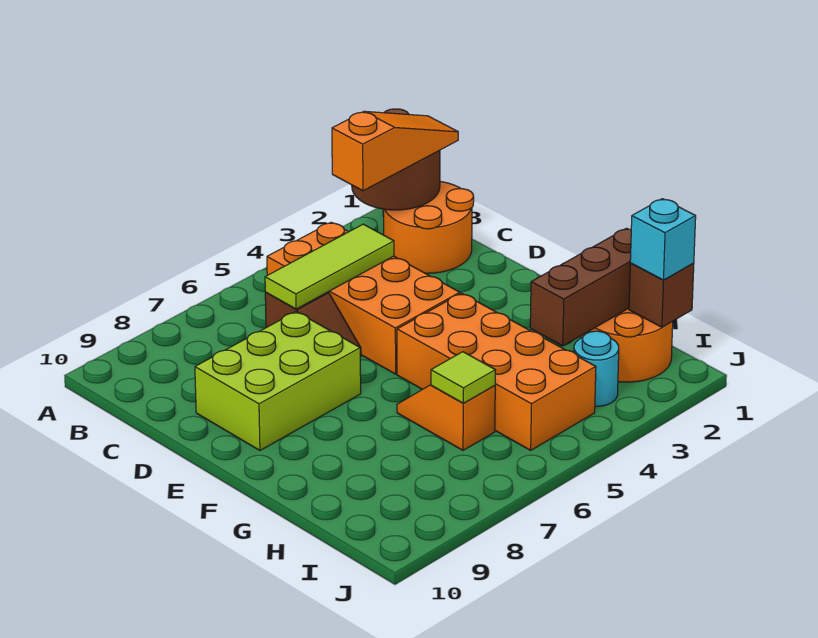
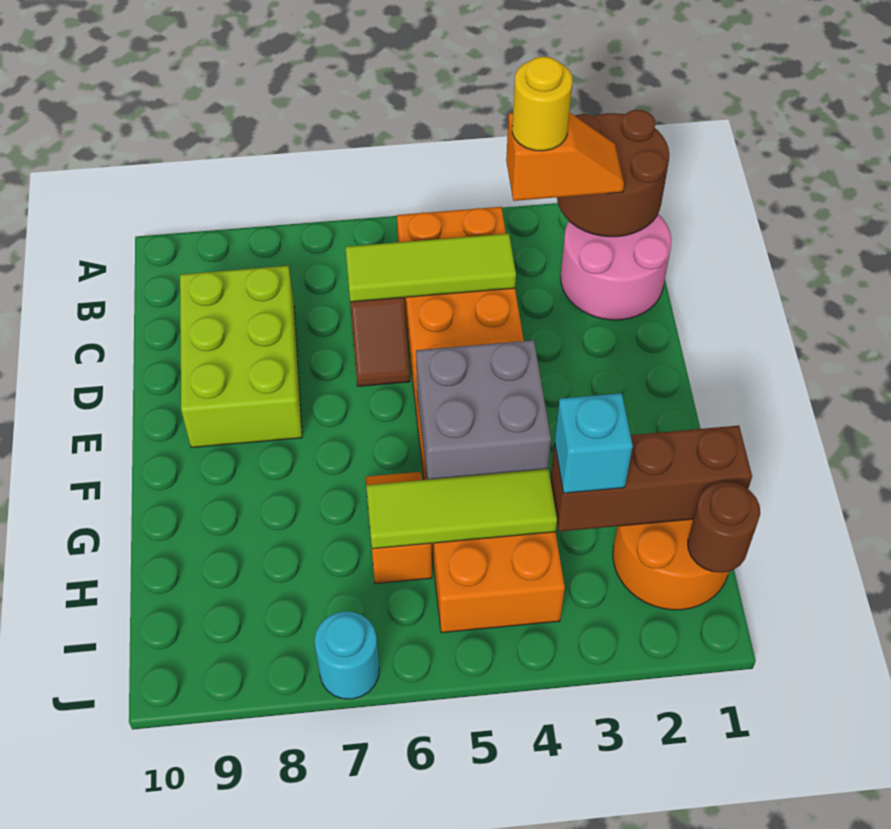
orange 2x2 round brick [384,181,474,273] -> pink 2x2 round brick [561,214,671,320]
orange 1x3 slope [332,111,458,191] -> orange 1x2 slope [506,112,624,201]
none -> yellow 1x1 round brick [512,57,572,151]
lime 2x3 brick [195,312,361,450] -> lime 2x3 brick turned to [180,266,302,448]
none -> grey 2x2 brick [416,340,551,480]
lime 1x1 tile [431,352,496,403] -> lime 1x3 tile [366,469,557,549]
brown 1x1 brick [629,263,694,327] -> brown 1x1 round brick [688,482,760,573]
cyan 1x1 brick [630,199,696,280] -> cyan 1x1 brick moved to [555,393,633,493]
cyan 1x1 round brick [574,331,619,406] -> cyan 1x1 round brick moved to [314,611,379,699]

